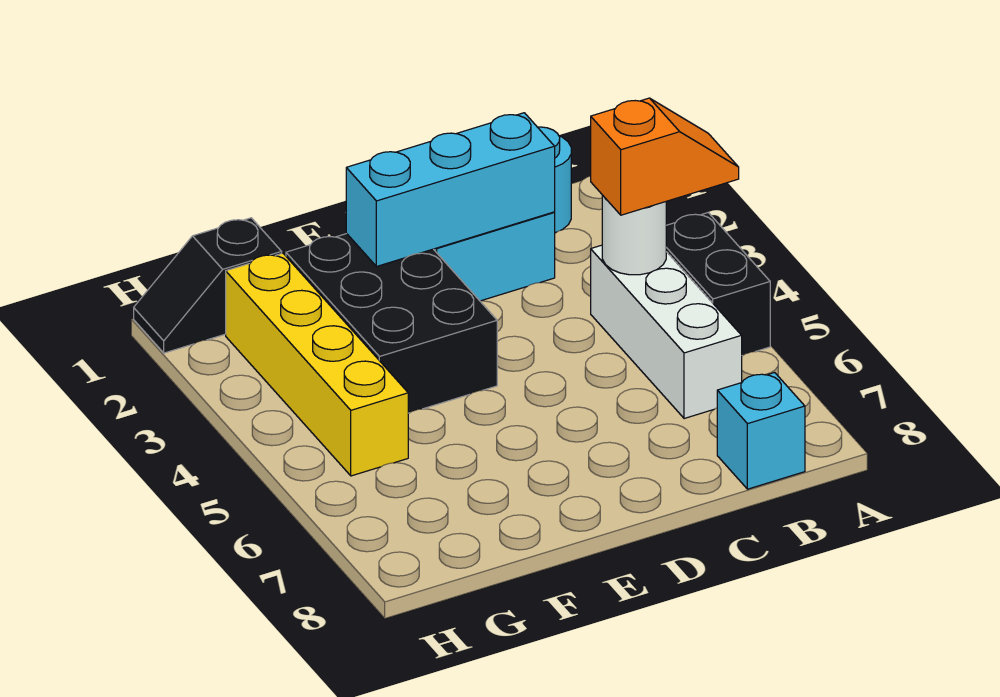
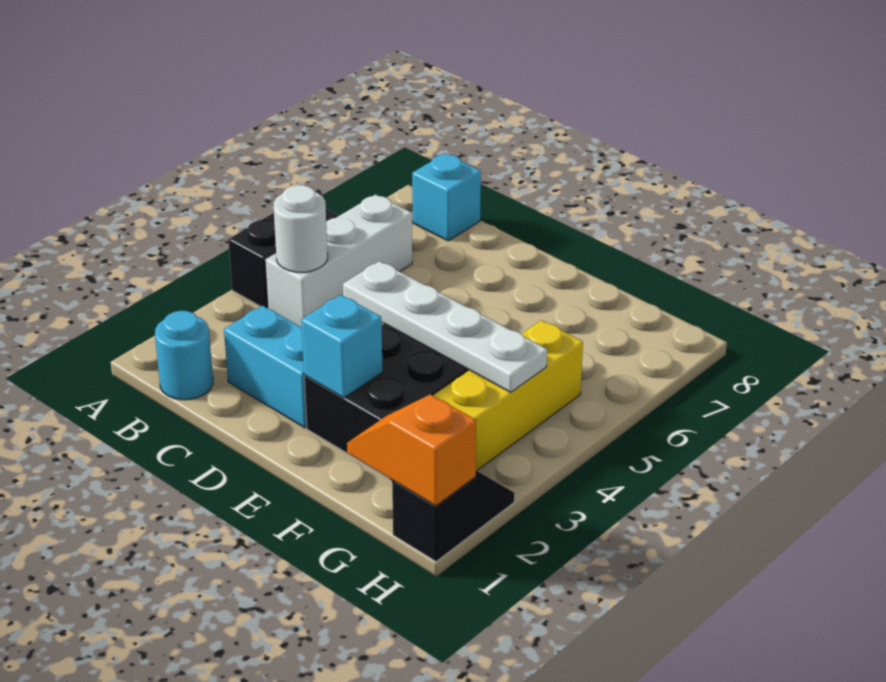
orange 1x2 slope [591,98,739,215] -> orange 1x2 slope moved to [347,394,476,506]
cyan 1x3 brick [346,113,555,267] -> cyan 1x1 brick [301,295,383,398]
none -> white 1x4 plate [343,261,547,392]
black 1x2 slope [134,218,282,353] -> black 1x2 slope turned to [392,471,514,561]

